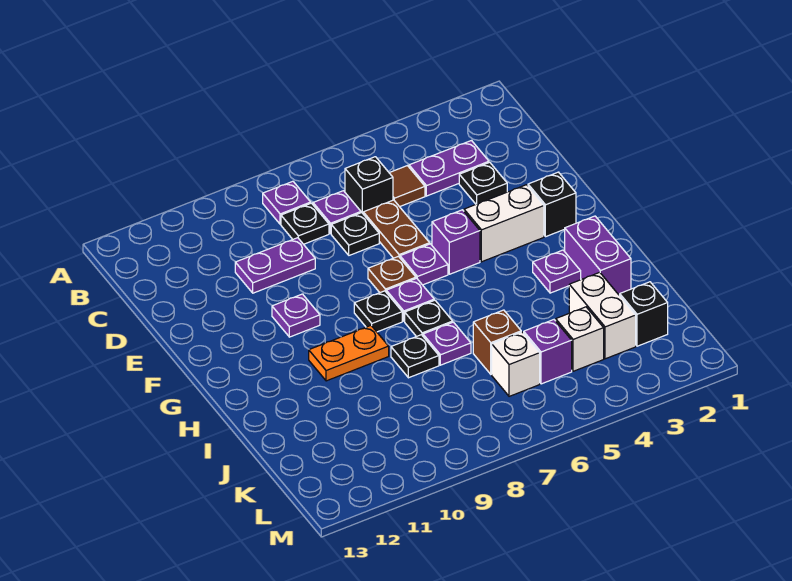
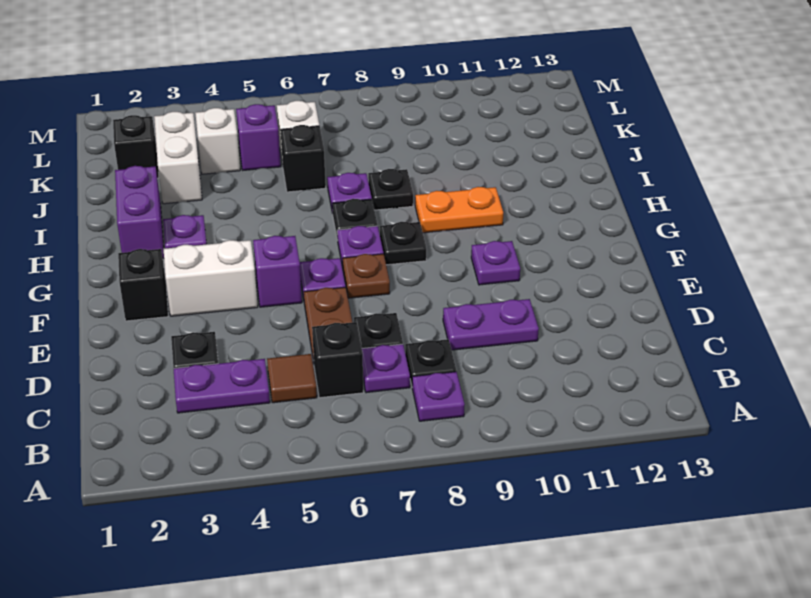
brown 1x1 brick [473,310,521,374] -> black 1x1 brick [281,125,326,192]

